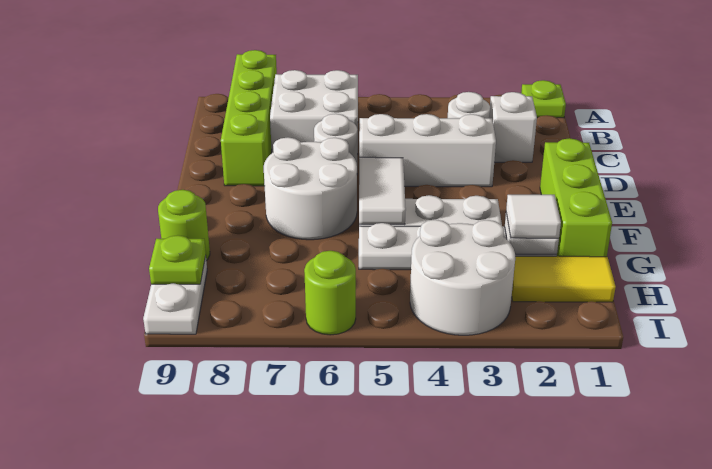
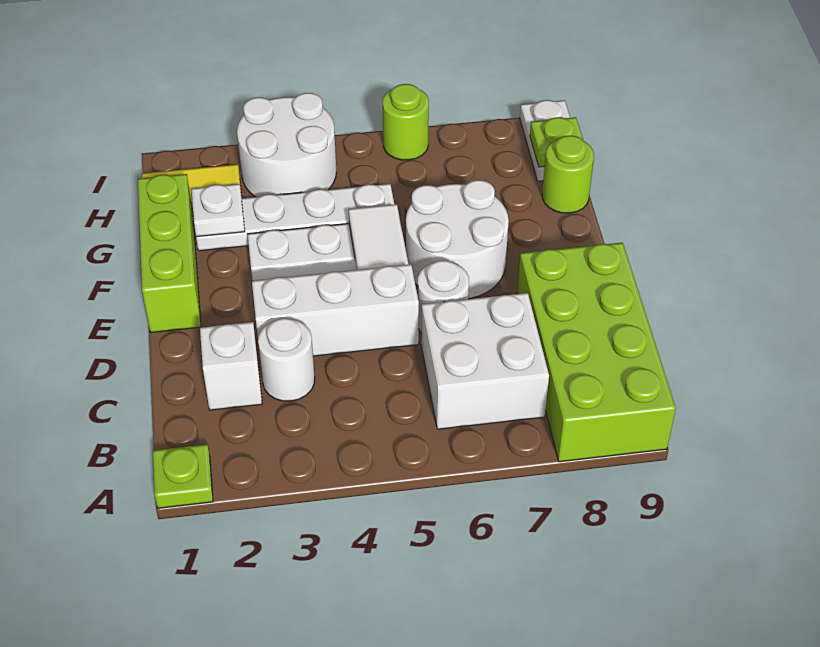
lime 1x4 brick [221,50,277,186] -> lime 2x4 brick [517,243,676,462]
white 1x1 tile [506,195,561,238] -> none

